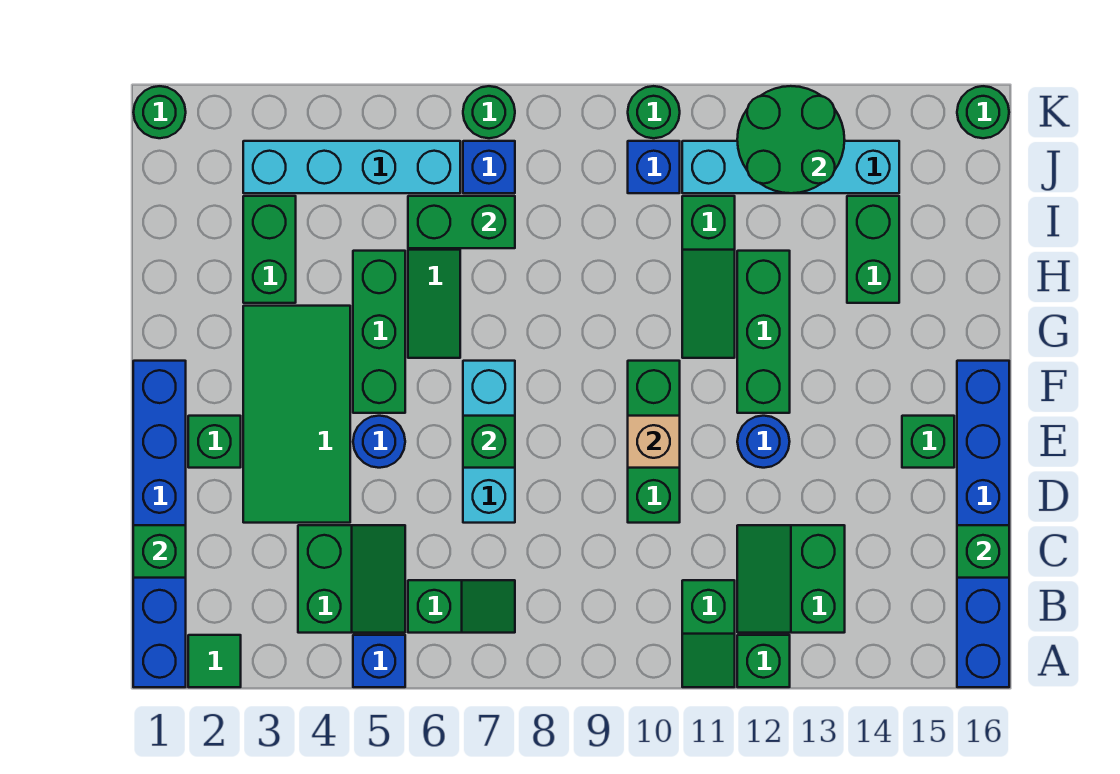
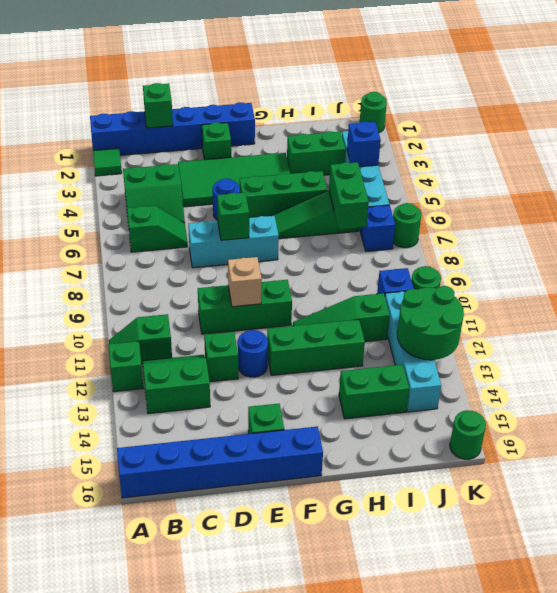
blue 1x1 brick [353,635,405,687] -> blue 1x1 brick moved to [347,122,381,167]
green 1x2 slope [408,580,515,633] -> green 1x2 slope turned to [127,206,188,252]
green 1x1 brick [957,525,1009,578] -> green 1x1 brick moved to [204,332,238,382]

